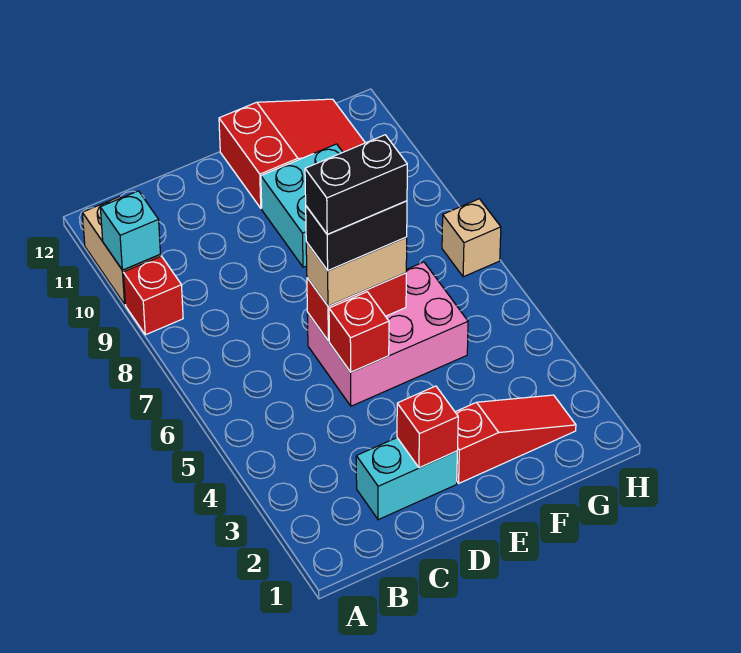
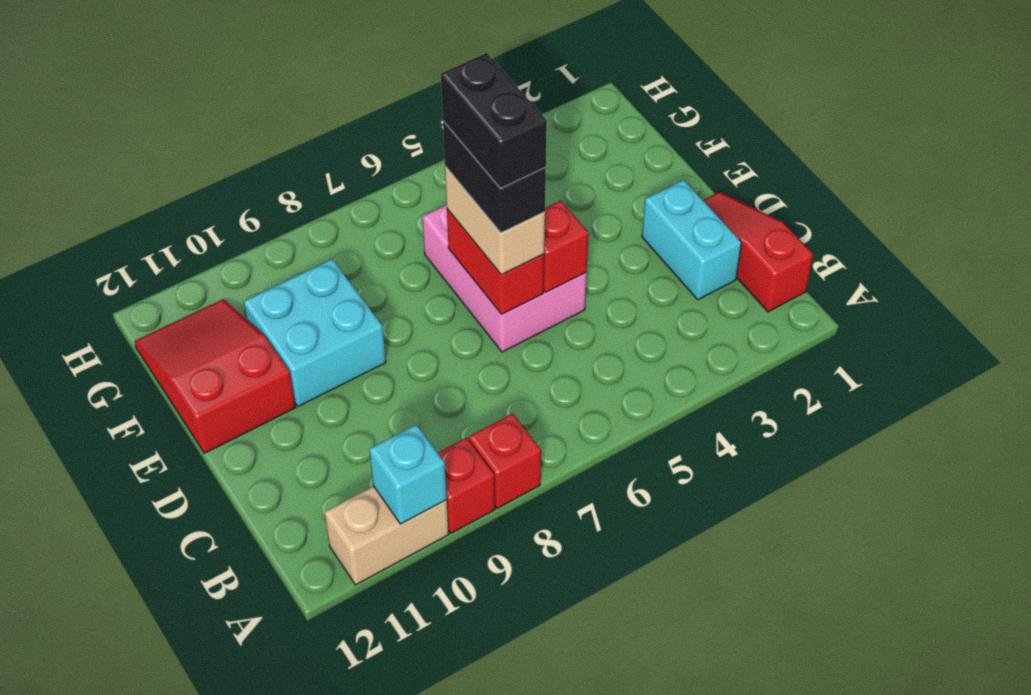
red 1x1 brick [397,386,458,468] -> red 1x1 brick moved to [469,414,541,508]
red 1x3 slope [455,395,576,483] -> red 1x3 slope moved to [703,192,813,312]
tan 1x1 brick [442,199,501,277] -> none

